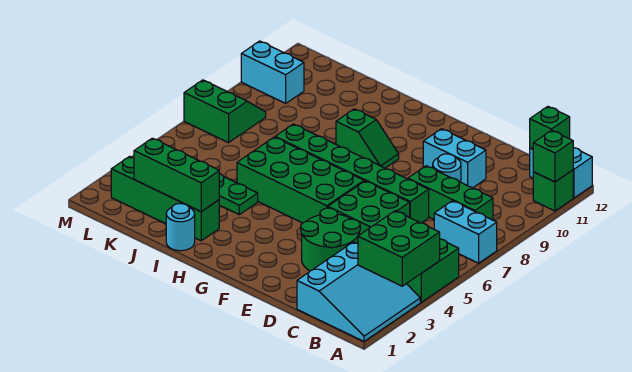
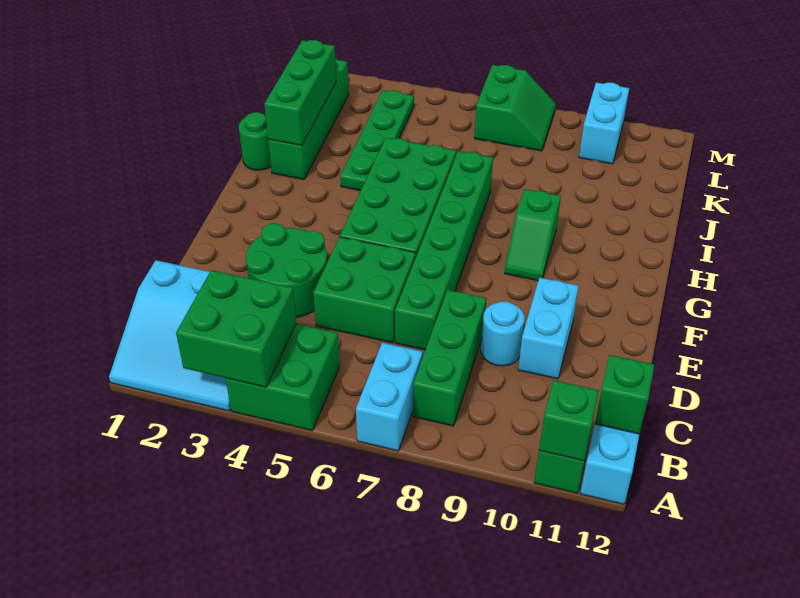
cyan 1x1 round brick [166,204,195,251] -> green 1x1 round brick [239,112,271,170]

